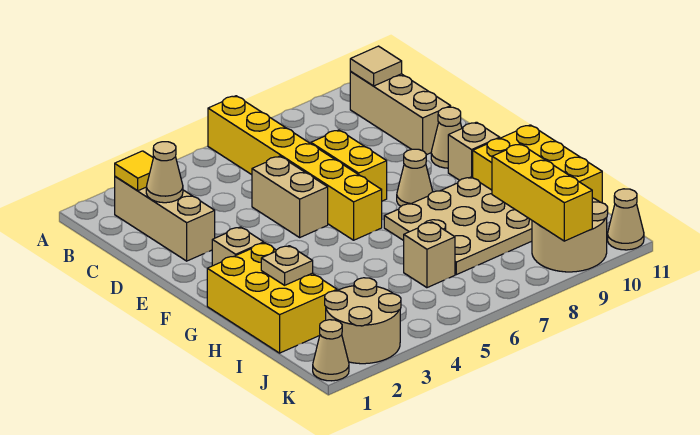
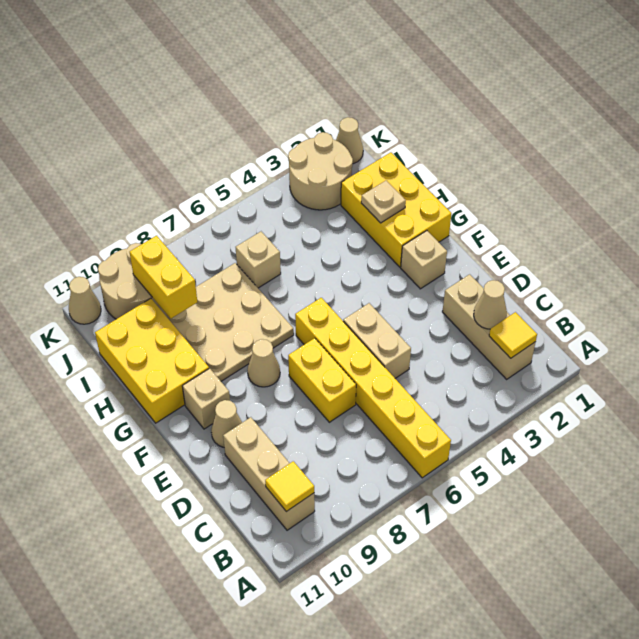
tan 1x1 tile [350,46,402,86] -> yellow 1x1 tile [265,461,314,512]
yellow 1x3 brick [492,144,592,241] -> yellow 1x2 brick [130,236,197,318]

